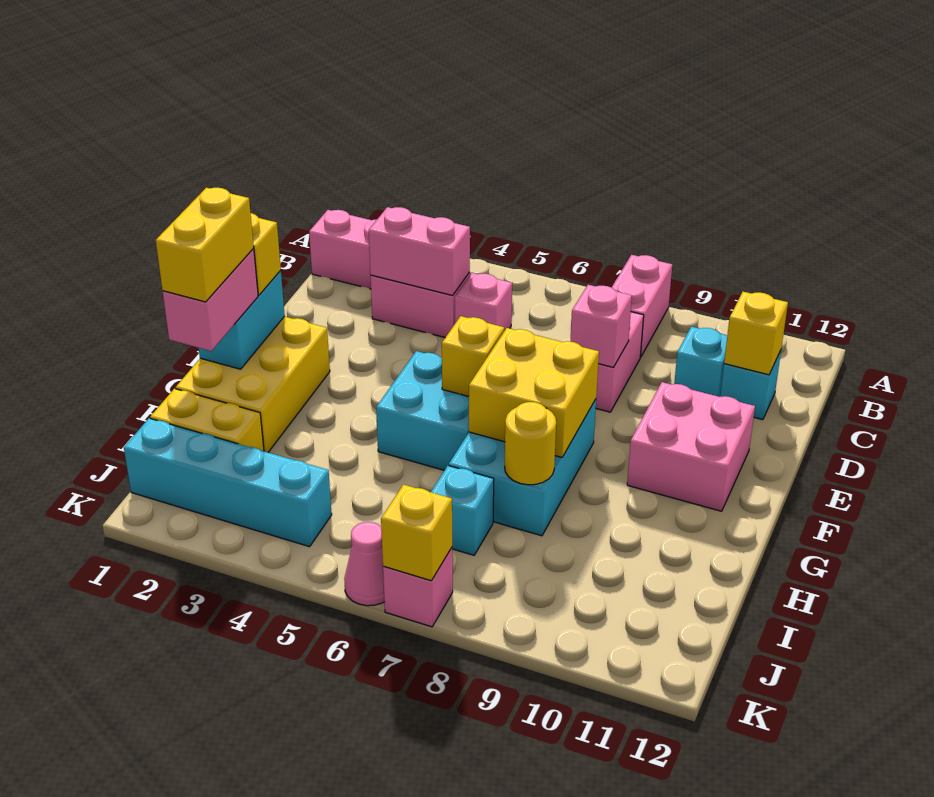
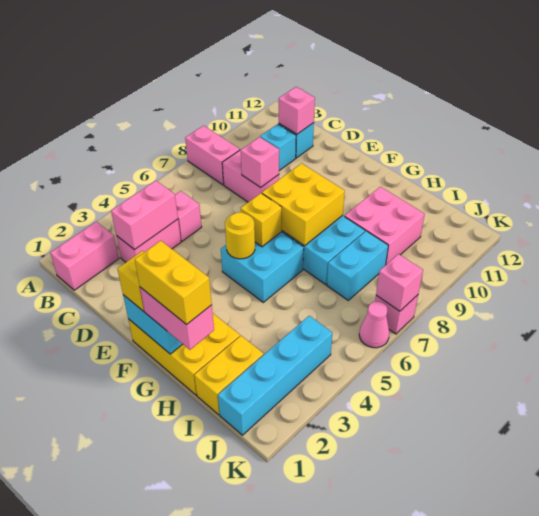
yellow 1x1 brick [724,292,788,375] -> pink 1x1 brick [279,87,315,134]
pink 2x2 brick [627,382,755,511] -> pink 2x2 brick moved to [345,187,425,264]
yellow 1x1 round brick [505,402,556,485] -> yellow 1x1 round brick moved to [225,212,255,259]
cyan 1x1 brick [431,466,494,555] -> cyan 1x2 brick [327,231,388,300]
yellow 1x1 brick [381,485,452,581] -> pink 1x1 brick [376,254,423,311]

